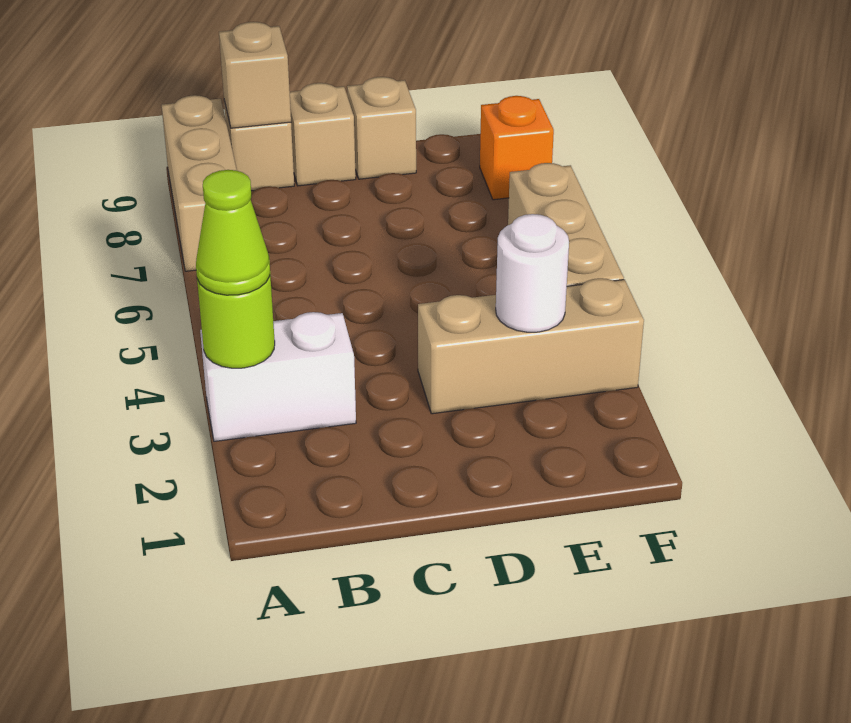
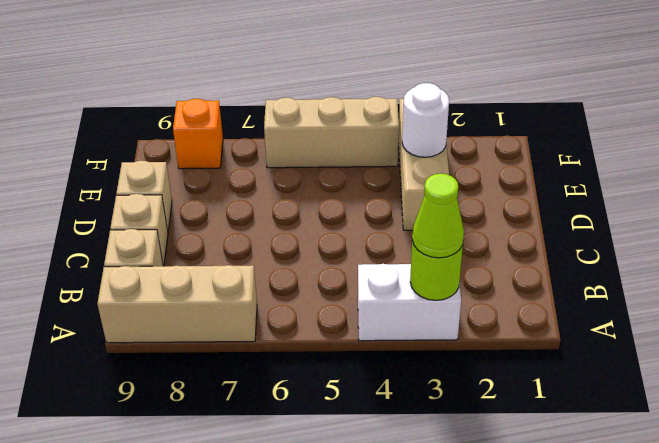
white 1x2 brick [200,312,356,441] -> white 1x2 brick turned to [358,264,461,341]
tan 1x1 brick [219,22,291,128] -> none

